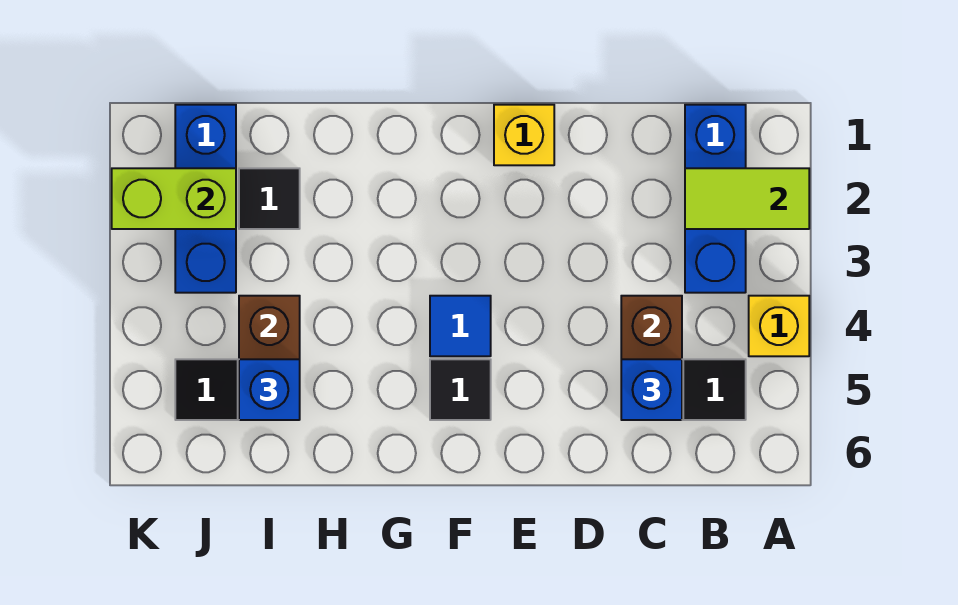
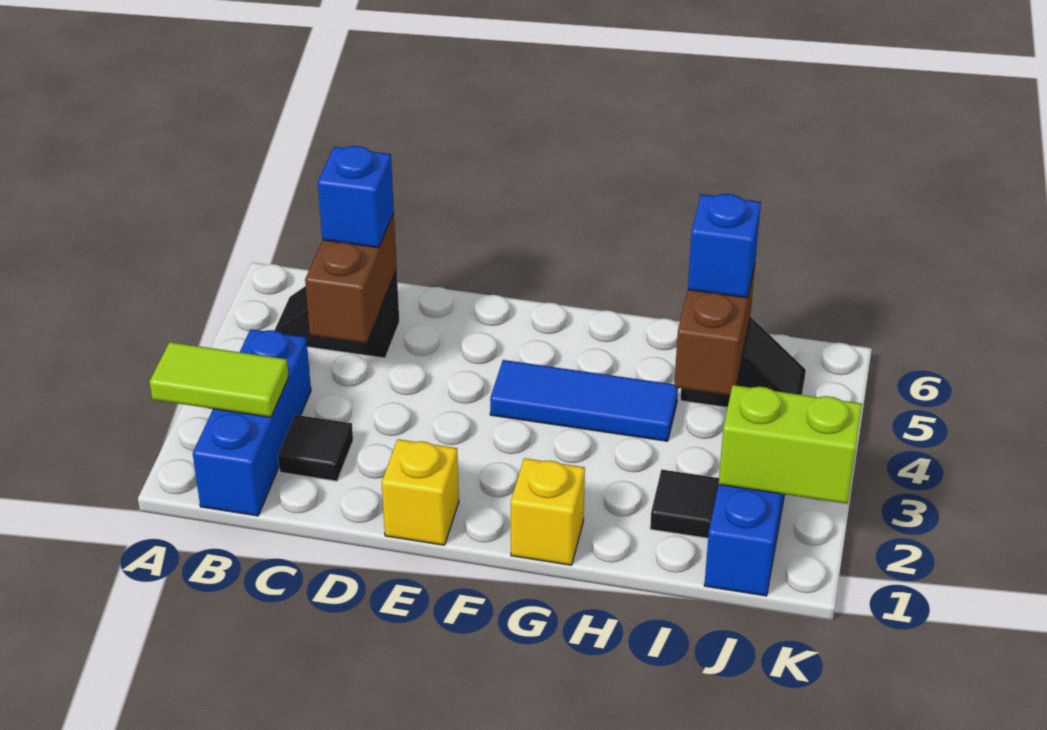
yellow 1x1 brick [749,296,809,356] -> yellow 1x1 brick moved to [511,458,585,565]
blue 1x1 tile [430,296,491,356] -> blue 1x3 tile [490,360,678,441]
black 1x1 tile [430,359,491,420] -> black 1x1 tile moved to [278,415,353,481]

